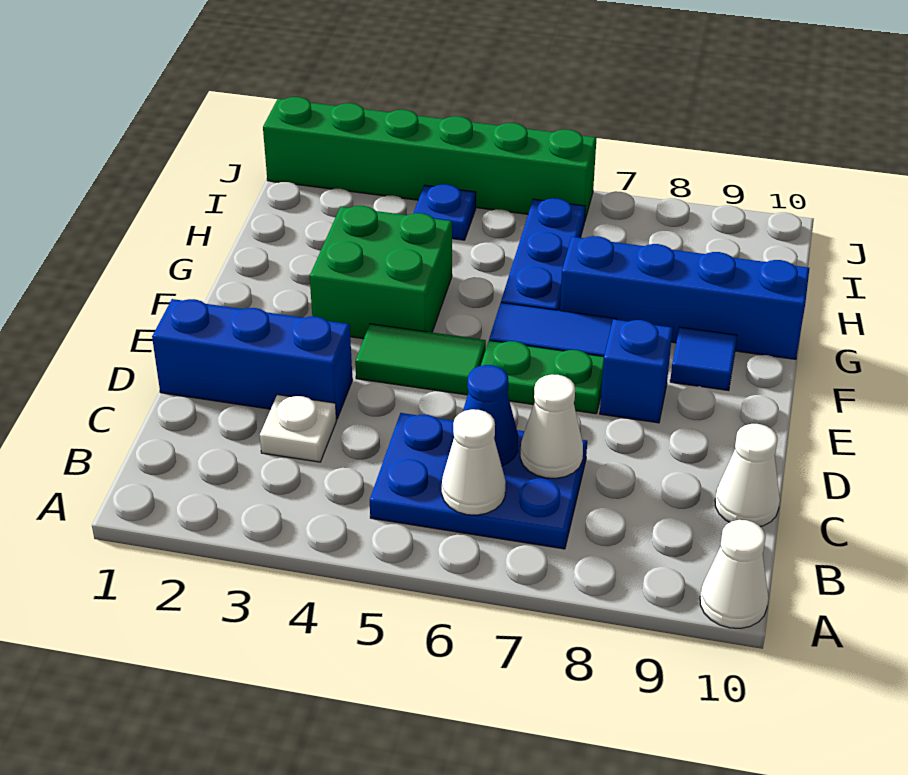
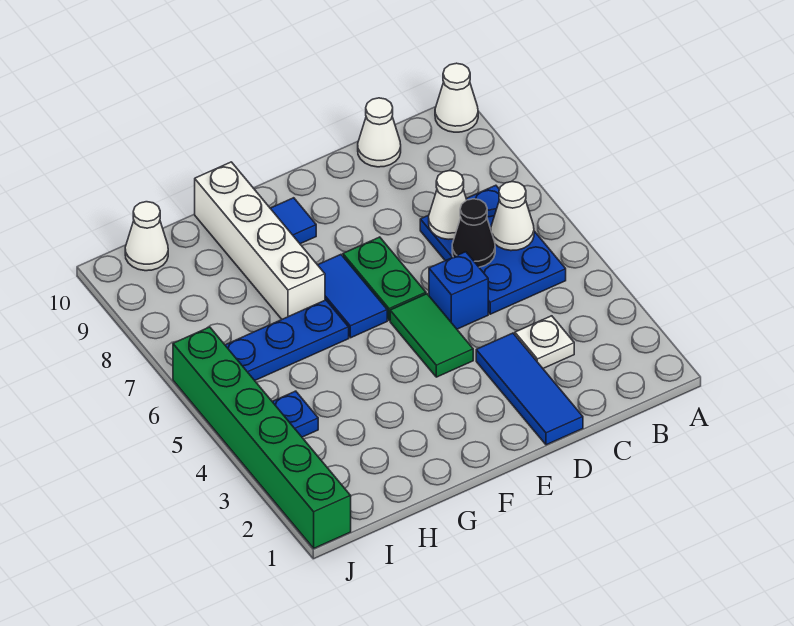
blue 1x1 cone [463,365,518,466] -> black 1x1 cone [452,199,495,267]
blue 1x3 brick [152,299,352,419] -> blue 1x3 tile [476,333,583,445]
blue 1x1 brick [600,319,673,423] -> blue 1x1 brick moved to [429,252,488,329]
green 2x2 brick [310,206,452,339] -> none
blue 1x4 brick [560,236,809,359] -> white 1x4 brick [195,162,325,319]
none -> white 1x1 cone [125,202,168,271]

